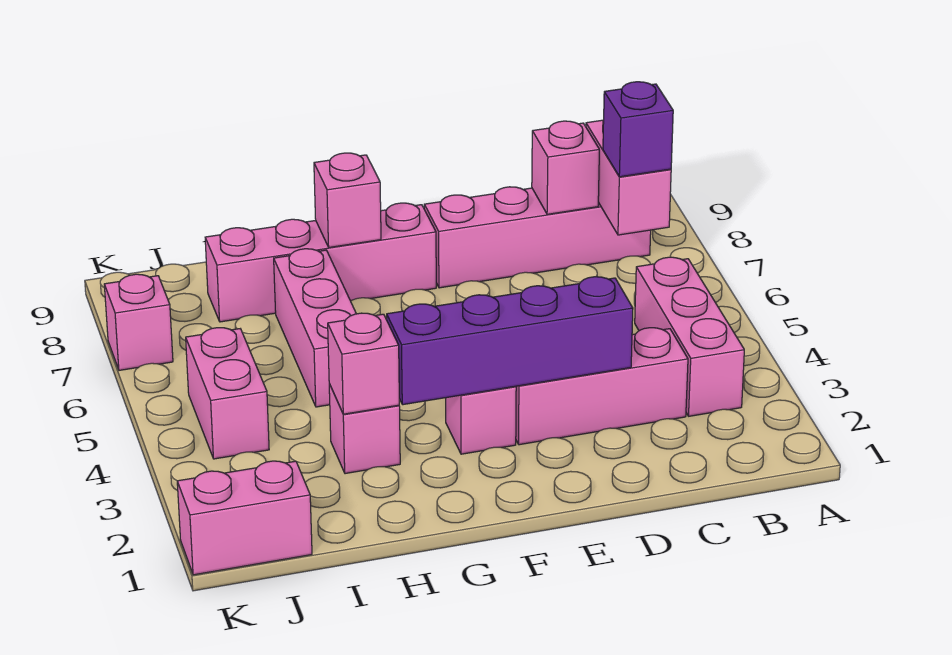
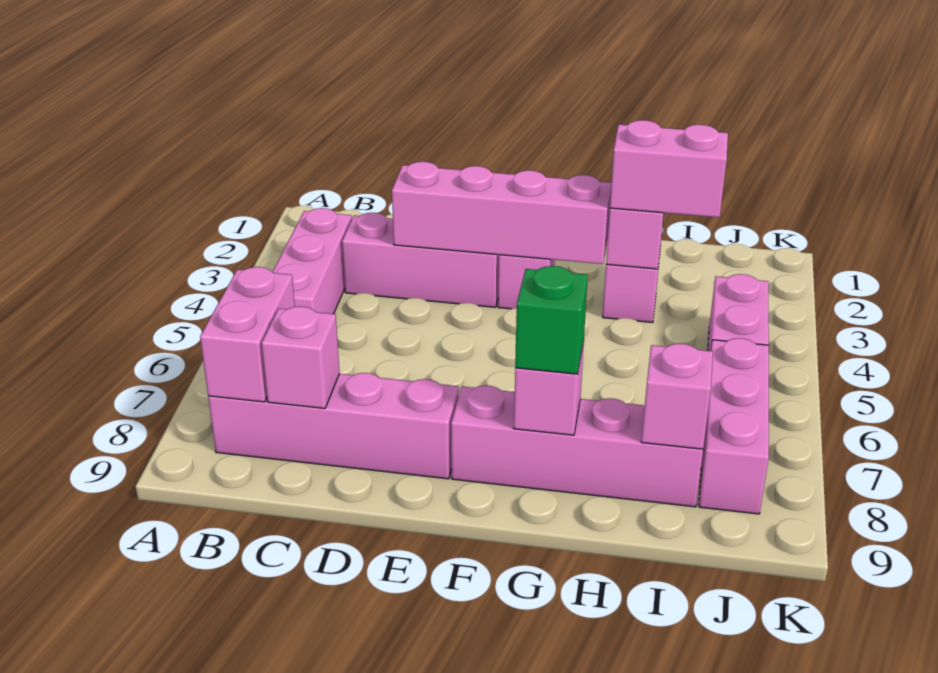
purple 1x1 brick [603,82,673,177] -> none
purple 1x4 brick [387,277,633,405] -> pink 1x4 brick [392,162,611,264]
none -> green 1x1 brick [515,266,588,374]
pink 1x3 brick [274,249,356,407] -> pink 1x3 brick moved to [699,338,769,514]
pink 1x2 brick [177,461,312,575] -> pink 1x2 brick moved to [610,120,728,217]
pink 1x1 brick [104,274,173,370] -> pink 1x1 brick moved to [641,344,713,449]

